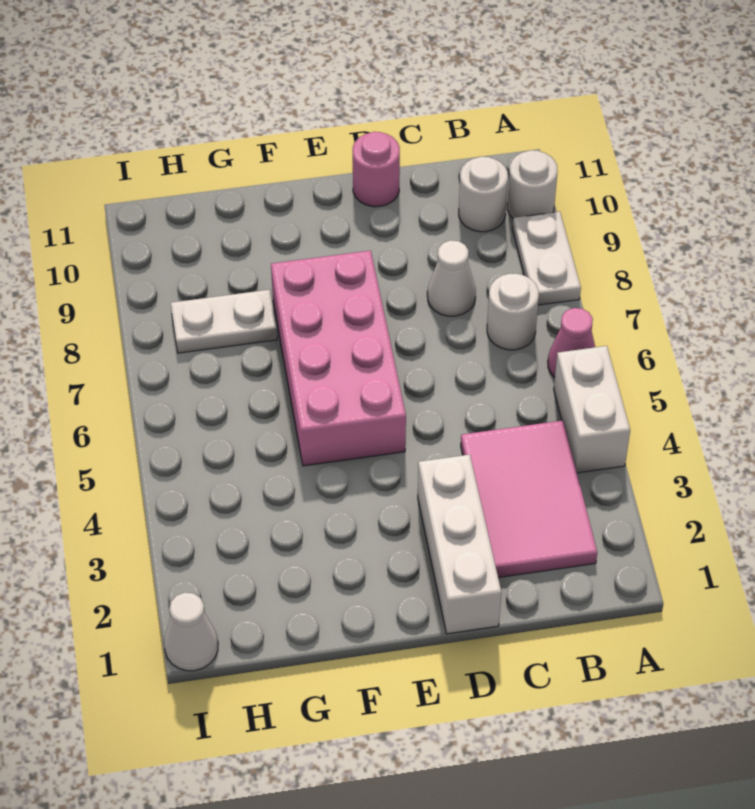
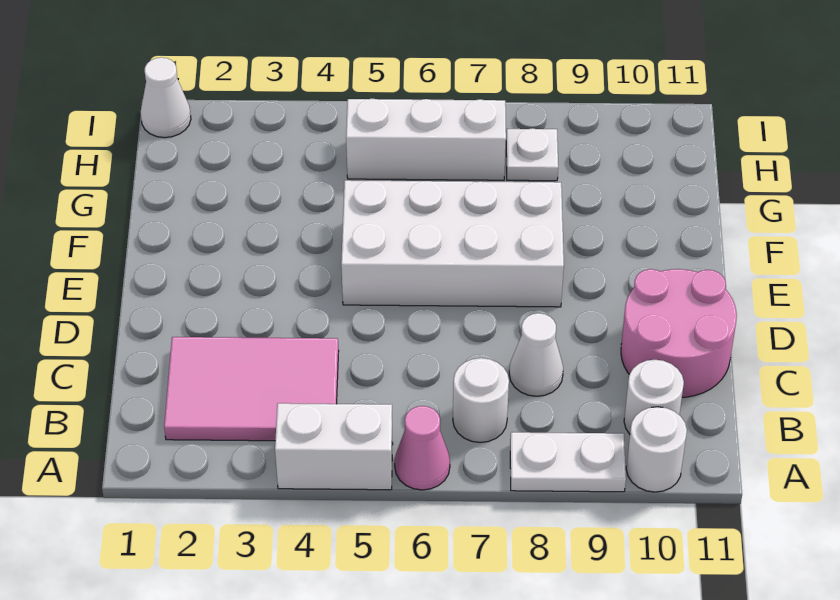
white 1x3 brick [418,455,501,634] -> white 1x3 brick moved to [346,99,506,180]
pink 1x1 round brick [353,132,400,207] -> pink 2x2 round brick [621,269,737,397]
pink 2x4 brick [271,251,406,466] -> white 2x4 brick [341,180,564,307]
white 1x2 plate [171,290,277,353] -> white 1x1 plate [506,128,558,181]

